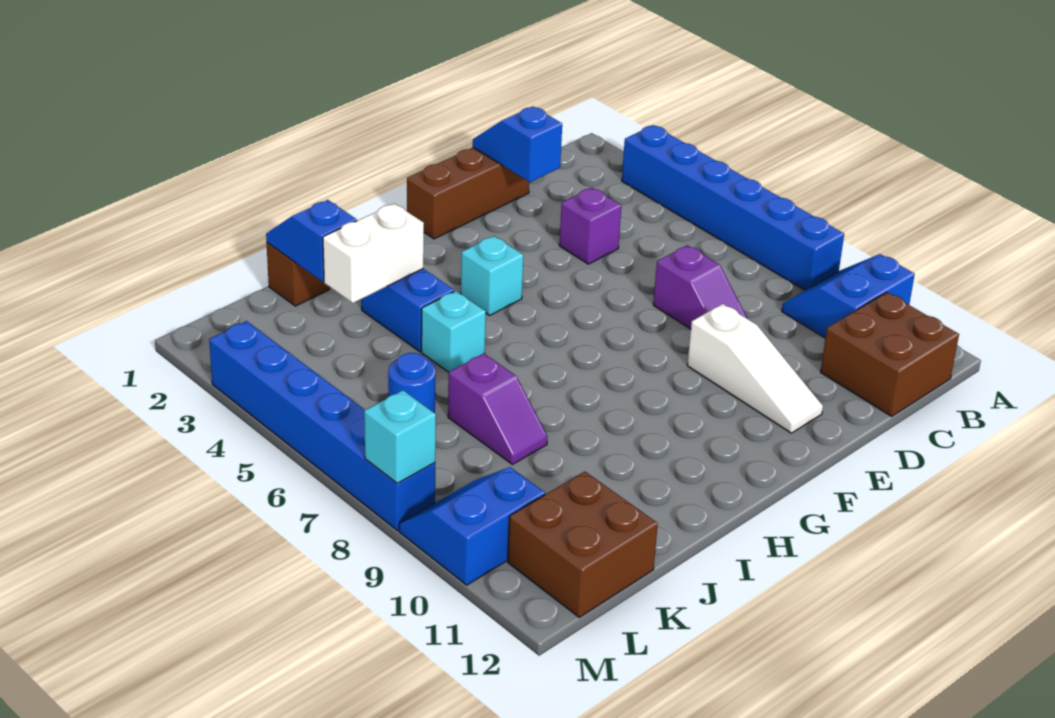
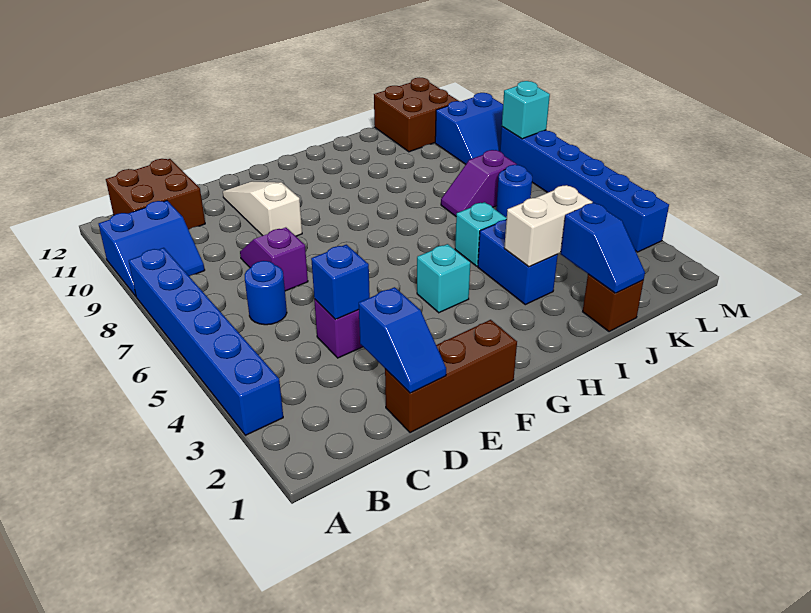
none -> blue 1x1 round brick [245,261,287,325]
none -> blue 1x1 brick [311,245,370,320]
purple 1x2 slope [448,353,547,464] -> purple 1x2 slope turned to [441,150,516,216]

